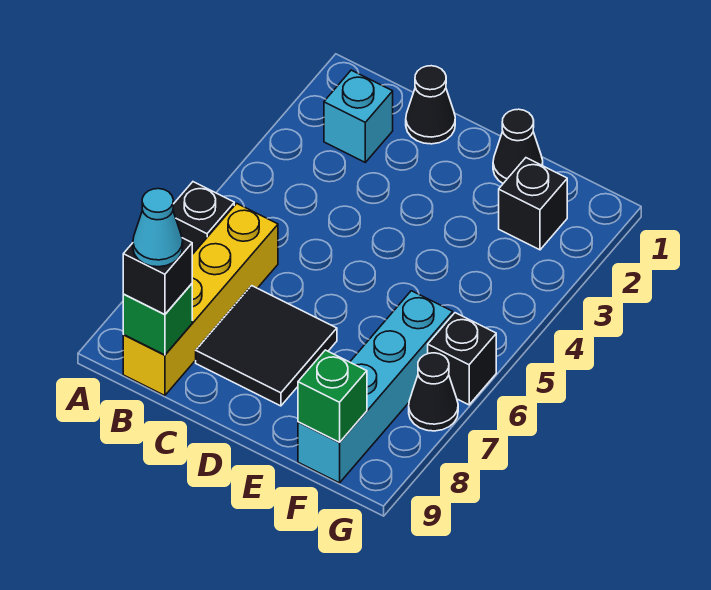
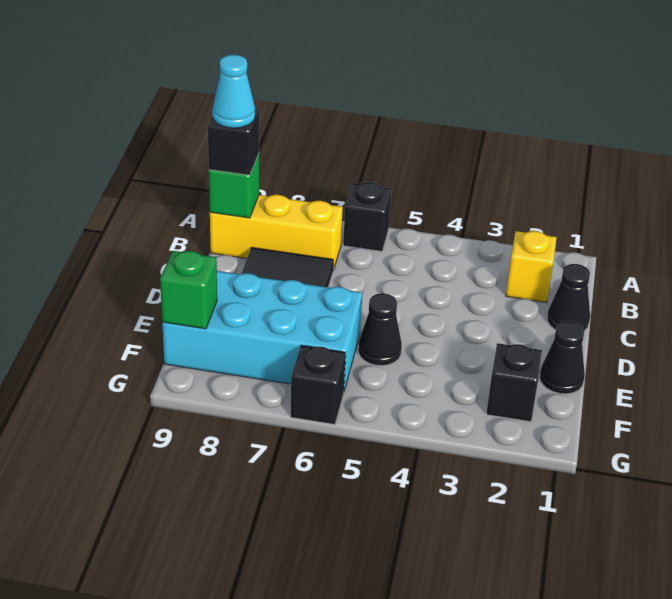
cyan 1x1 brick [324,70,393,162] -> yellow 1x1 brick [506,231,557,302]
yellow 1x4 brick [123,203,278,396] -> yellow 1x3 brick [210,195,343,270]
cyan 1x4 brick [298,291,453,483] -> cyan 2x4 brick [162,271,362,391]
black 1x1 cone [409,353,458,431] -> black 1x1 cone moved to [358,293,402,366]

